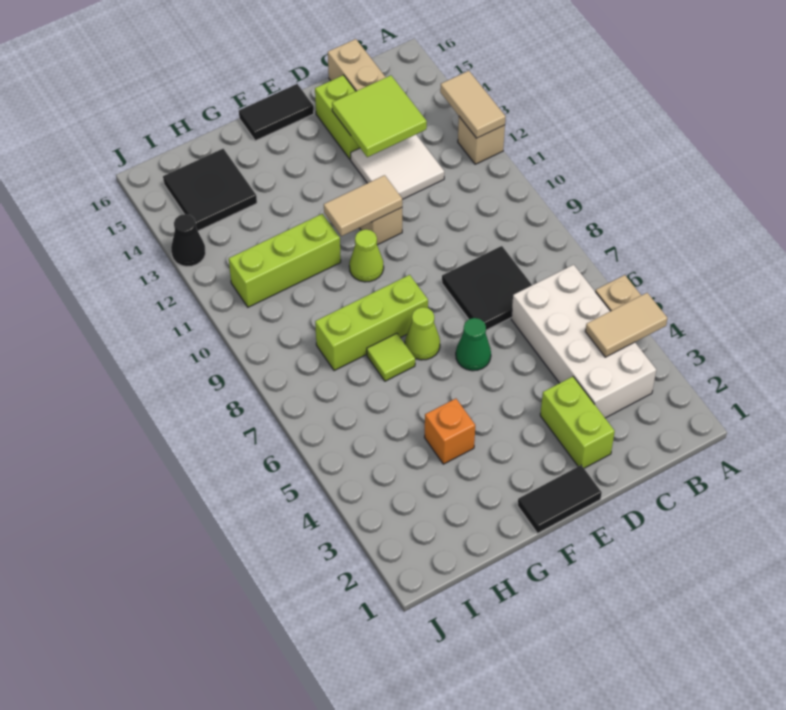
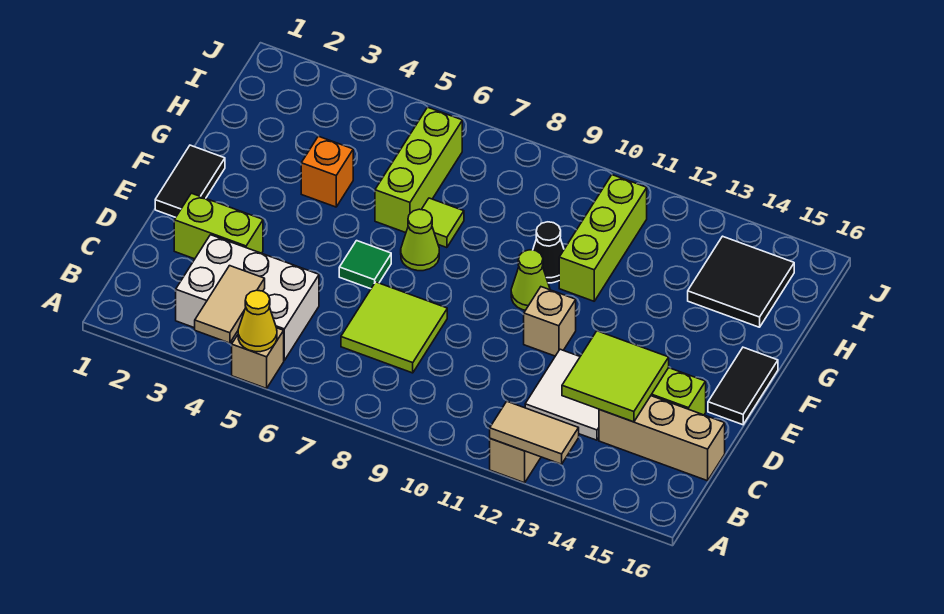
none -> yellow 1x1 cone [238,290,277,352]
white 2x4 brick [511,265,656,418] -> white 2x3 brick [176,235,319,360]
black 2x2 tile [442,246,532,330] -> lime 2x2 tile [341,282,447,373]
green 1x1 cone [456,318,491,371] -> green 1x1 tile [339,241,391,289]
tan 1x2 tile [324,175,402,236] -> none
lime 1x3 brick [315,275,428,371] -> lime 1x3 brick moved to [375,107,462,233]
black 1x1 cone [171,214,206,267] -> black 1x1 cone moved to [533,222,564,283]

